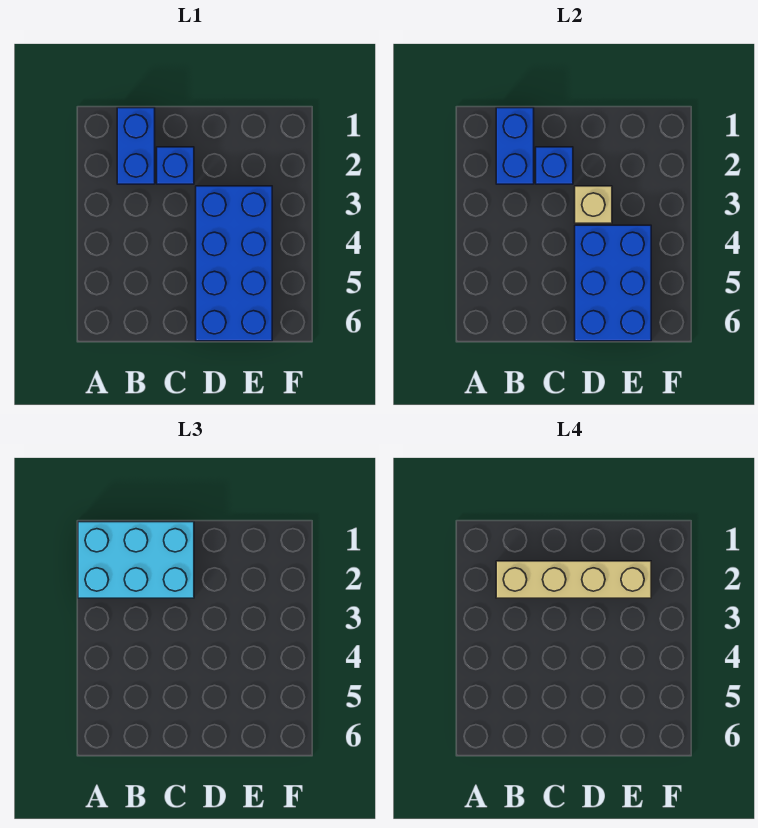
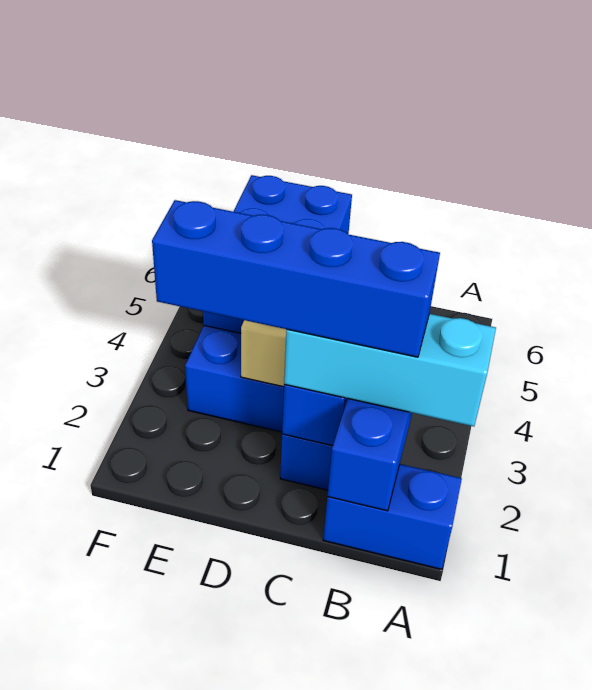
cyan 2x3 brick [78,522,194,598] -> cyan 1x3 brick [284,314,496,426]
blue 1x2 brick [117,108,155,184] -> blue 1x2 brick turned to [323,464,462,569]
tan 1x4 brick [496,561,651,598] -> blue 1x4 brick [152,200,440,357]

